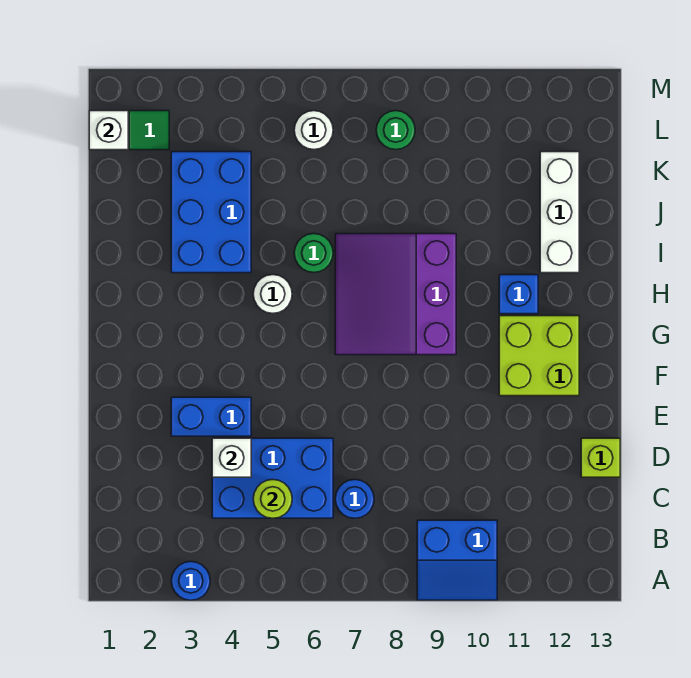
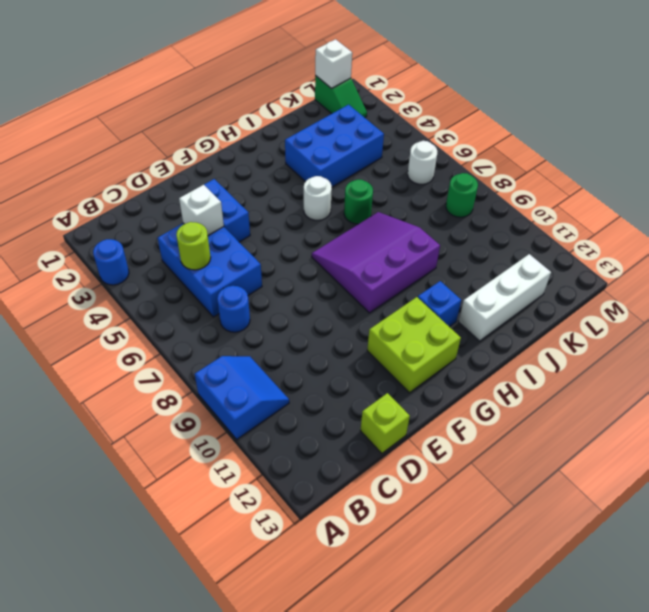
blue 2x2 slope [417,520,497,600] -> blue 2x2 slope turned to [195,356,289,439]

